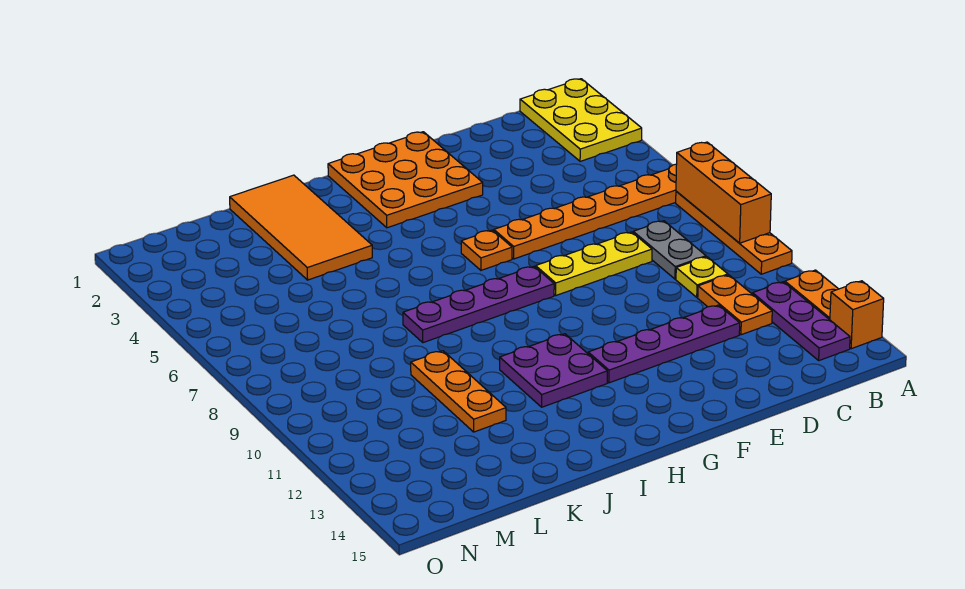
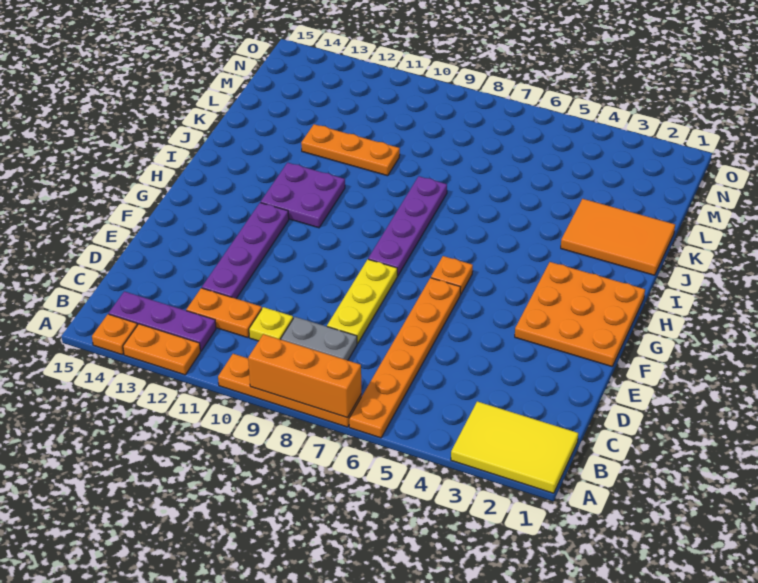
yellow 2x3 plate [520,79,642,161] -> yellow 2x3 tile [451,401,578,493]
orange 1x1 brick [830,281,884,349] -> orange 1x1 plate [92,314,137,355]
orange 2x4 tile [230,175,372,280] -> orange 2x3 tile [561,199,675,275]

